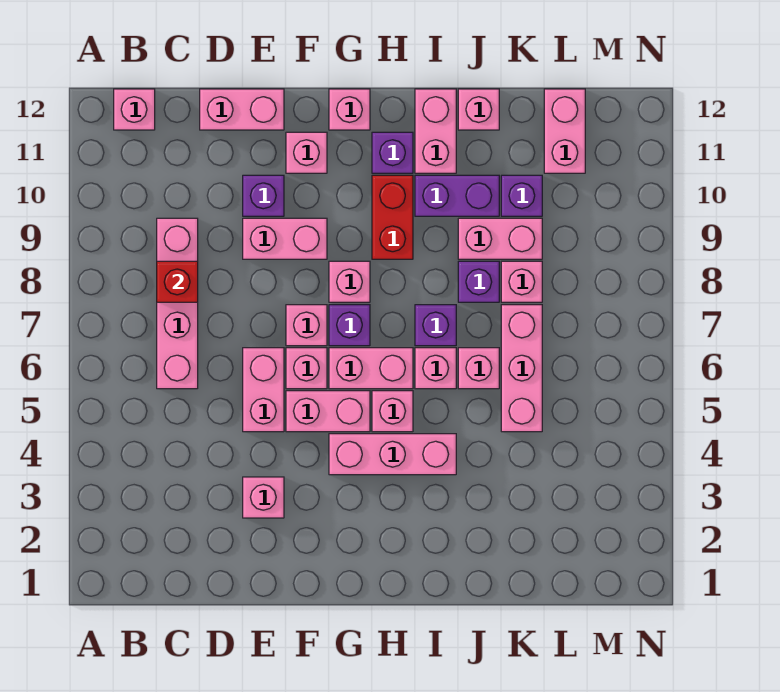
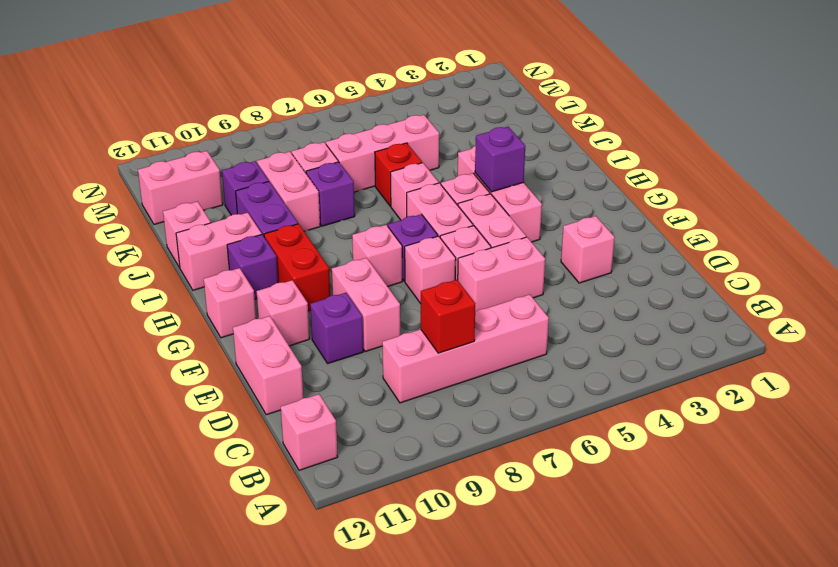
red 1x2 brick [372,175,413,259] -> red 1x2 brick turned to [264,224,330,311]
purple 1x1 brick [415,305,456,346] -> purple 1x1 brick moved to [475,127,525,192]
pink 1x1 brick [458,348,499,389] -> red 1x1 brick [375,143,422,206]

